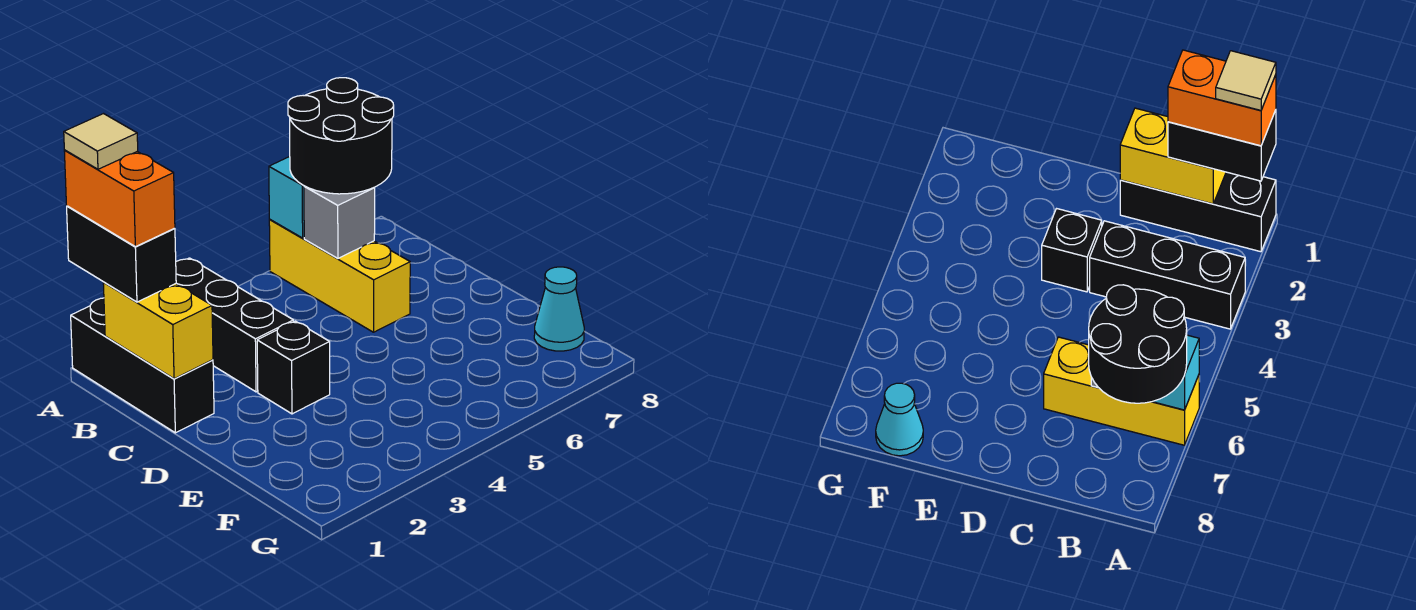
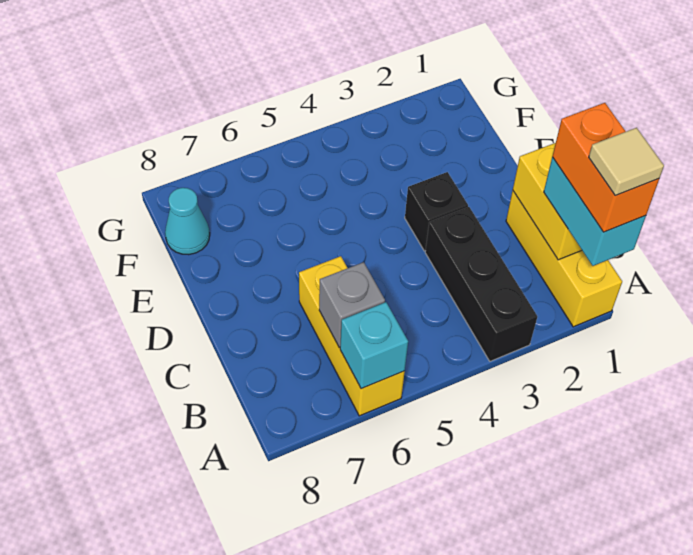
black 1x3 brick [71,298,214,433] -> yellow 1x3 brick [506,191,622,327]
black 1x2 brick [67,206,176,302] -> cyan 1x2 brick [544,157,646,266]
black 2x2 round brick [288,78,394,194] -> none

